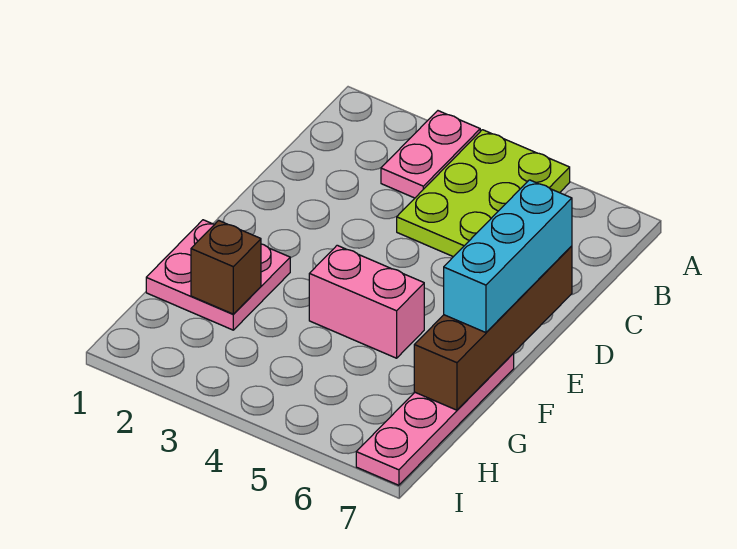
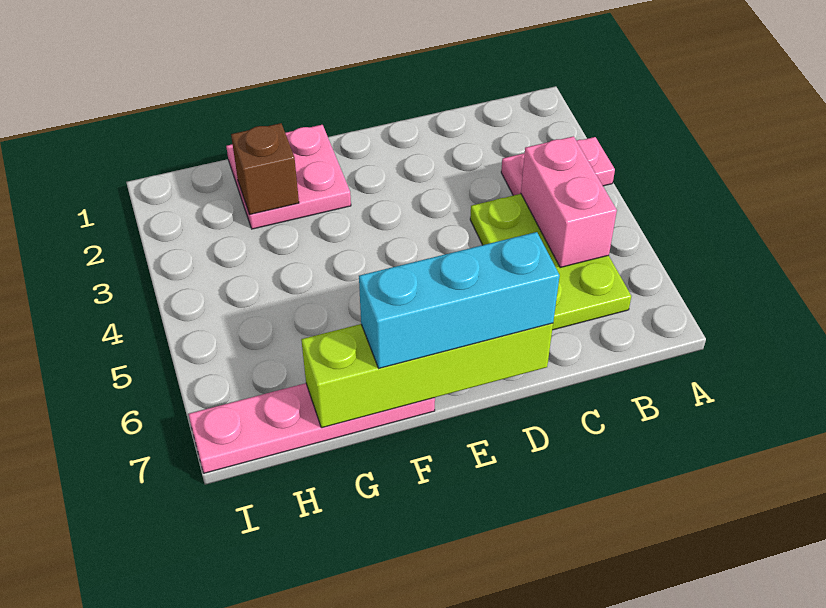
lime 2x3 plate [397,130,570,257] -> lime 2x3 plate turned to [470,194,631,330]
brown 1x4 brick [414,246,572,410] -> lime 1x4 brick [301,323,553,428]
pink 1x2 brick [309,245,424,358] -> pink 1x2 brick moved to [521,136,617,268]

